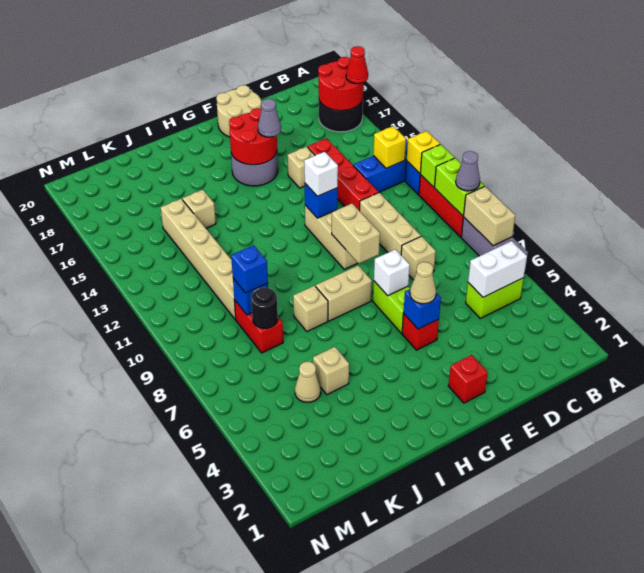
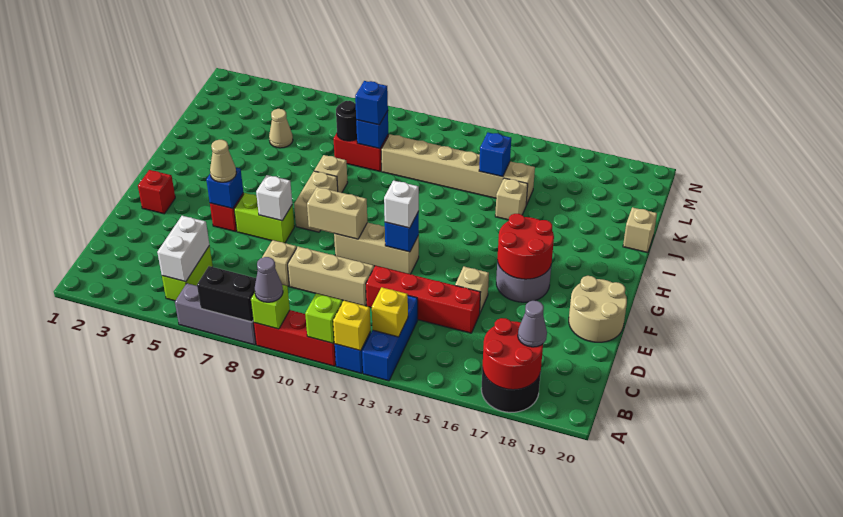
tan 1x2 brick [464,186,515,246] -> black 1x2 brick [197,266,256,322]
lime 1x2 brick [434,158,484,216] -> lime 1x1 brick [251,285,290,329]
red 1x1 cone [346,46,368,84] -> none
grey 1x1 cone [258,99,281,137] -> grey 1x1 cone moved to [518,301,547,347]
tan 1x1 brick [313,347,349,395] -> tan 1x1 brick moved to [623,207,657,253]
none -> blue 1x1 brick [479,133,511,177]

